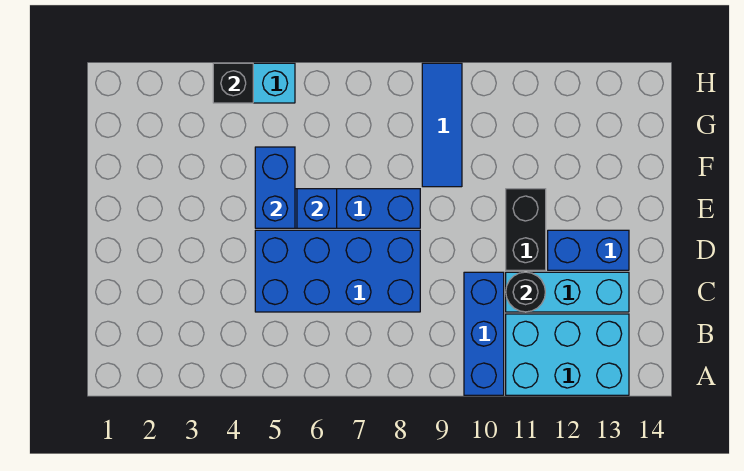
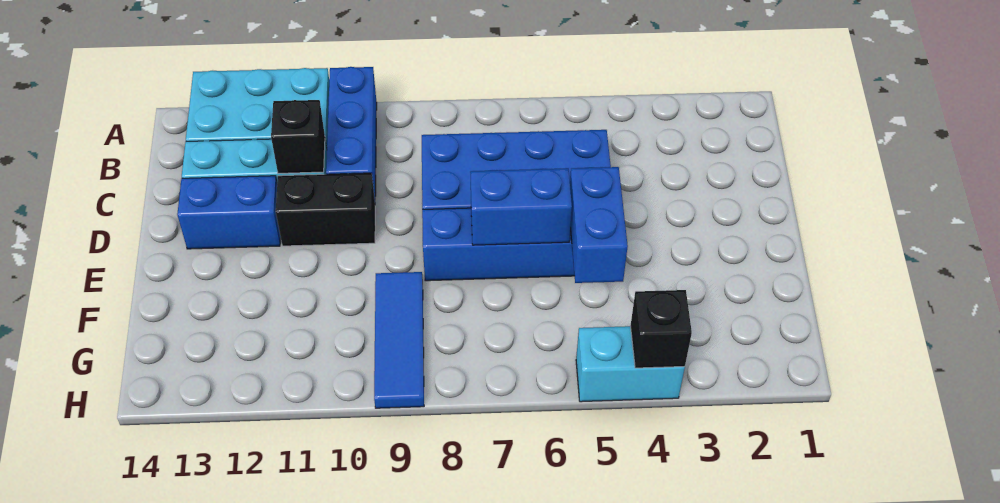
black 1x1 round brick [506,272,545,312] -> black 1x1 brick [271,100,325,173]
black 1x2 brick [506,189,546,270] -> black 1x2 brick turned to [276,173,375,246]
blue 1x1 brick [297,189,337,228] -> blue 1x2 brick [470,168,572,245]

